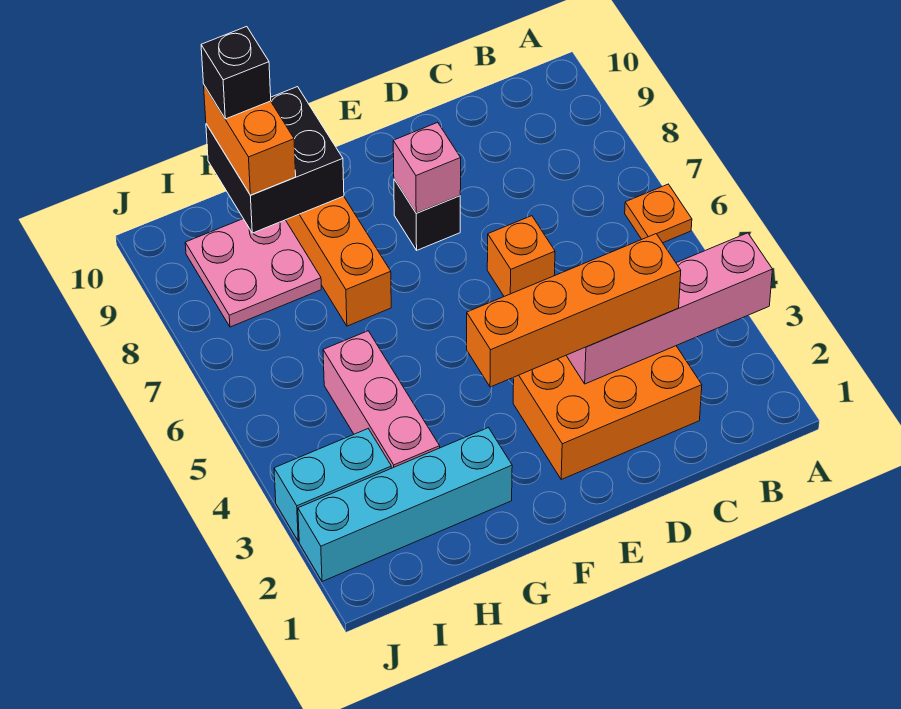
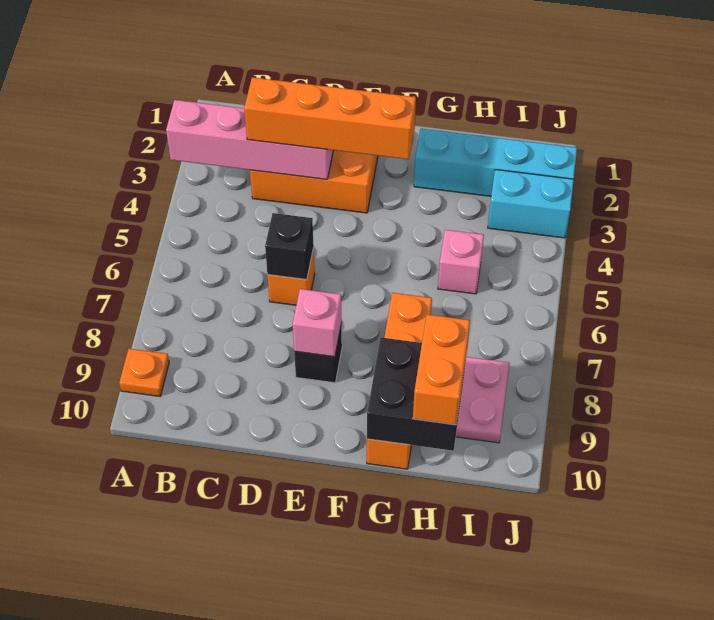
orange 1x1 plate [625,184,692,243] -> orange 1x1 plate moved to [119,349,169,396]
pink 1x3 brick [323,331,440,468] -> pink 1x1 brick [438,230,484,294]
black 1x1 brick [201,27,271,119] -> black 1x1 brick moved to [265,213,314,280]

